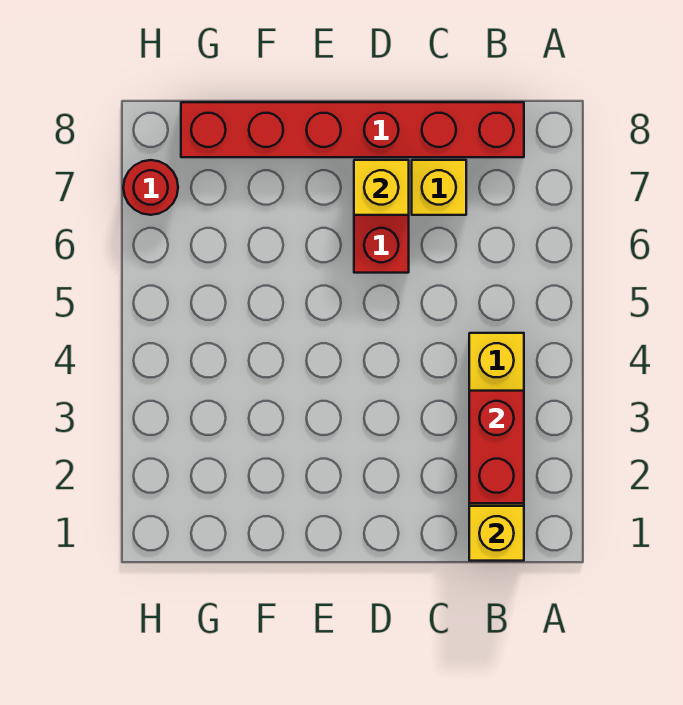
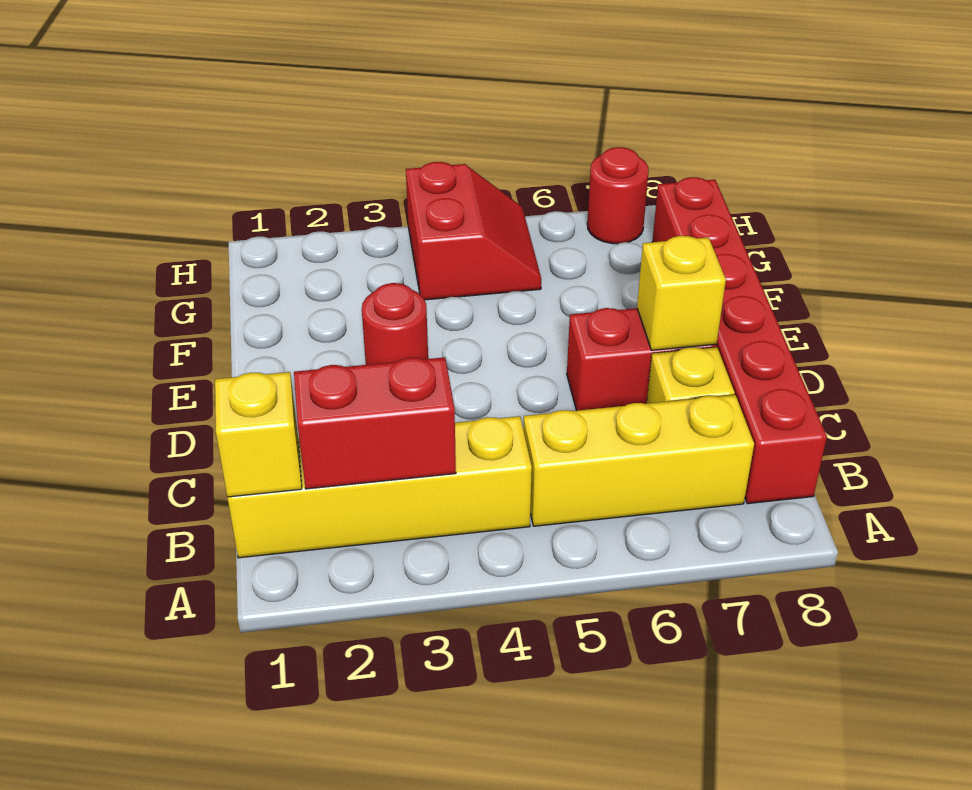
none -> yellow 1x3 brick [523,395,754,526]
none -> red 1x1 round brick [362,283,428,365]
none -> red 2x2 slope [406,162,541,300]

